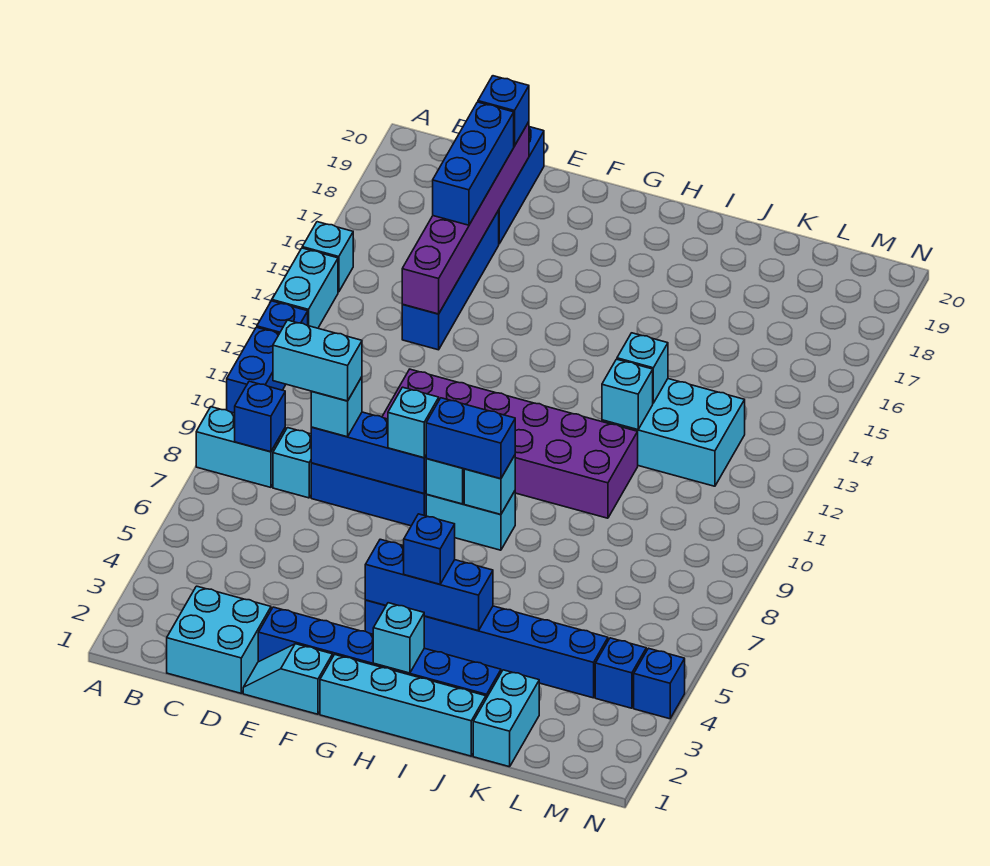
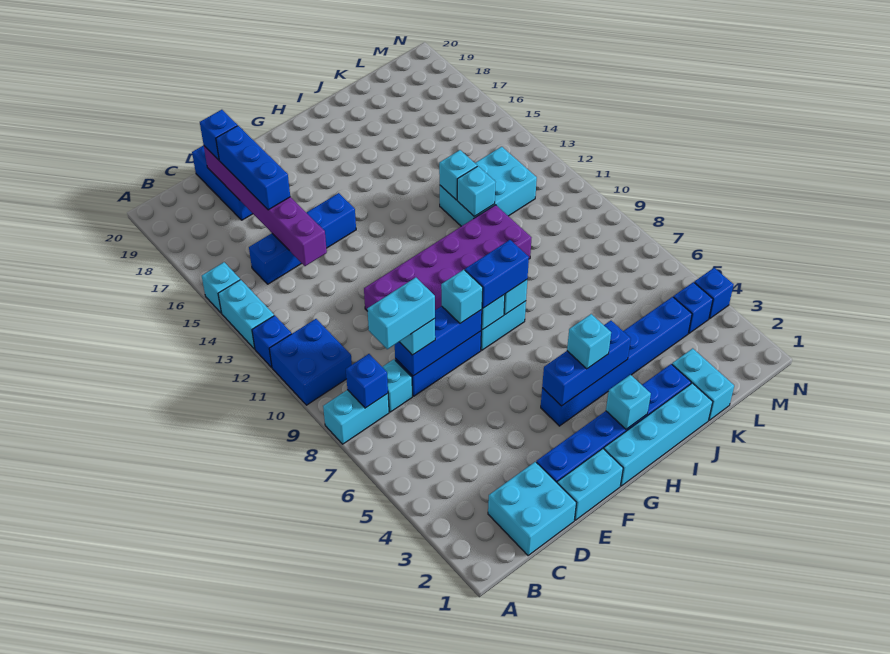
blue 1x2 brick [227,327,286,413] -> blue 2x2 brick [269,319,352,405]
blue 1x4 brick [402,210,499,350] -> blue 1x4 brick turned to [249,193,356,284]
cyan 1x2 slope [243,644,333,714] -> cyan 1x2 brick [557,449,623,520]
blue 1x1 brick [404,514,455,584] -> cyan 1x1 brick [567,314,611,369]

